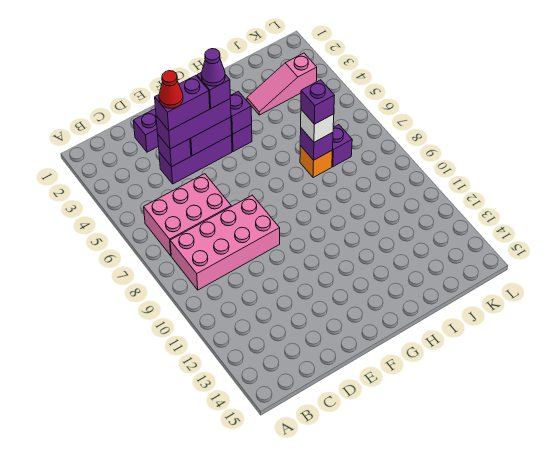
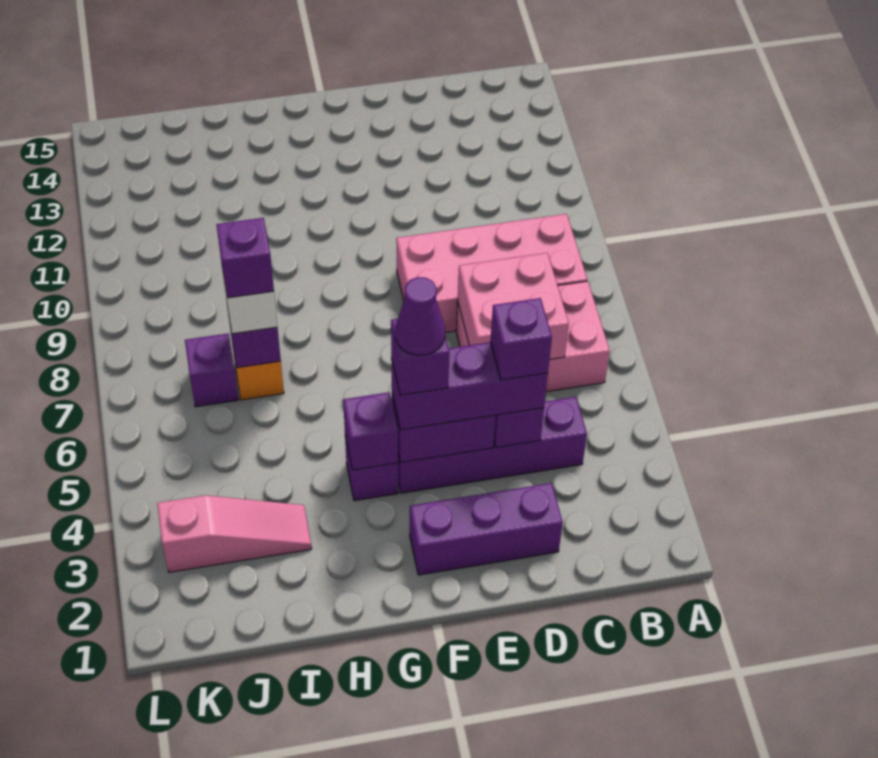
none -> pink 2x2 brick [458,253,569,359]
purple 1x3 brick [159,135,232,184] -> purple 1x4 brick [398,397,587,493]
purple 1x2 brick [155,76,210,130] -> purple 1x1 brick [490,298,552,380]
red 1x1 cone [159,71,183,108] -> none

